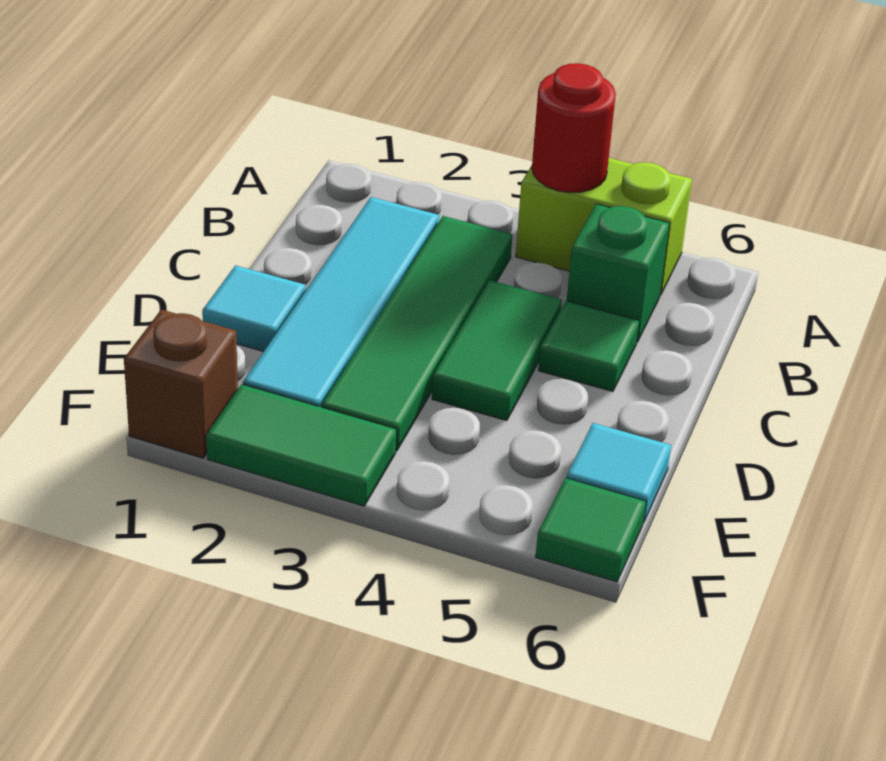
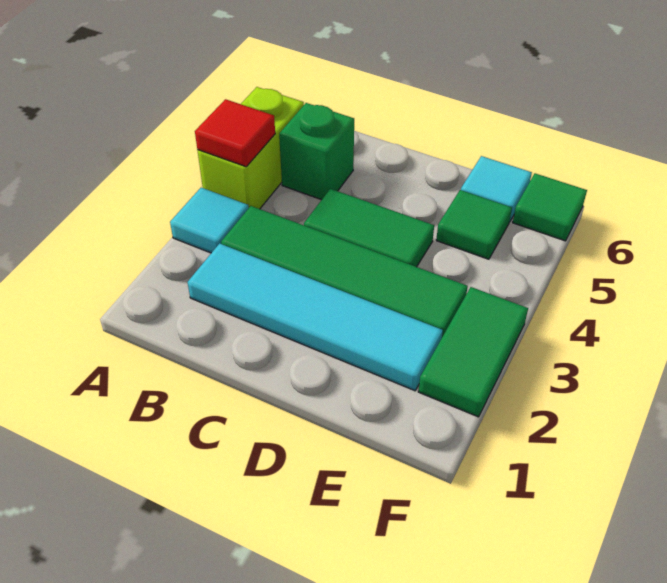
red 1x1 round brick [532,63,616,193] -> red 1x1 tile [195,99,275,167]
green 1x1 tile [538,301,639,392] -> green 1x1 tile moved to [436,190,512,259]
cyan 1x1 tile [202,265,306,352] -> cyan 1x1 tile moved to [170,188,249,253]
brown 1x1 brick [124,309,238,458] -> none

